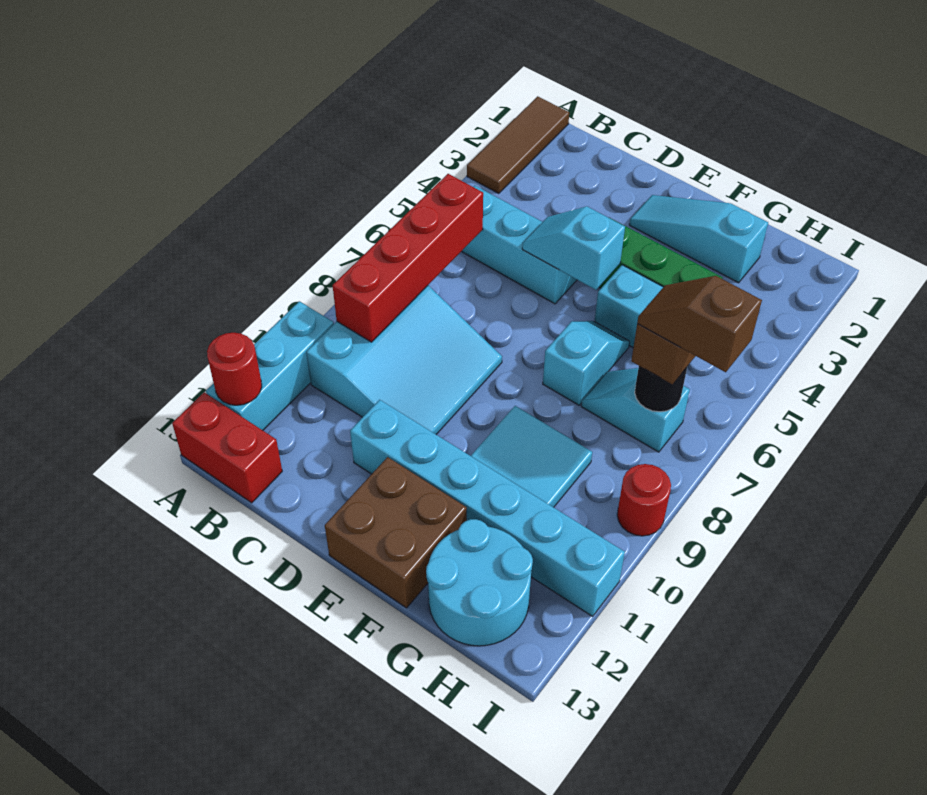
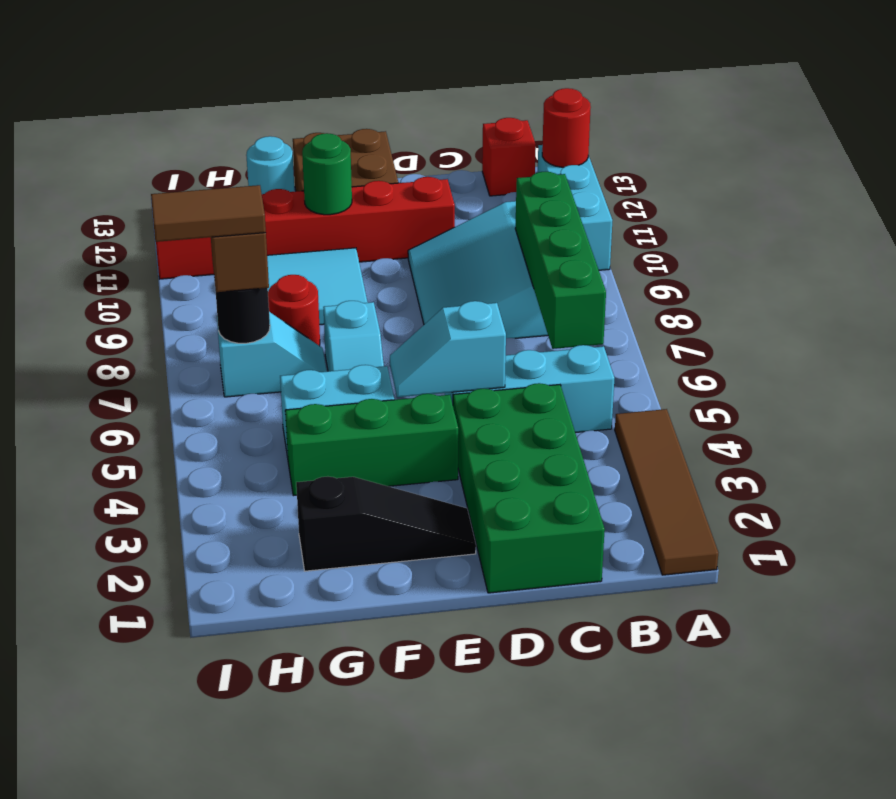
brown 1x3 tile [467,96,569,194] -> brown 1x4 tile [615,409,718,575]
red 1x2 brick [172,392,282,503] -> red 1x1 brick [482,118,536,196]
red 1x4 brick [333,174,483,342] -> green 1x4 brick [515,172,606,349]
none -> green 2x4 brick [453,383,605,593]
cyan 1x2 slope [522,207,625,290] -> cyan 1x2 slope turned to [390,301,506,397]
cyan 1x6 brick [350,400,625,616] -> red 1x6 brick [156,177,455,279]
cyan 1x3 slope [629,195,768,283] -> black 1x3 slope [296,476,476,571]
none -> green 1x1 round brick [302,133,352,215]
cyan 2x2 round brick [426,519,533,646] -> cyan 1x1 round brick [246,136,295,194]
brown 1x2 slope [637,276,762,372] -> brown 1x2 tile [151,185,266,242]
red 1x1 round brick [617,464,671,536] -> red 1x1 round brick moved to [268,275,320,346]

